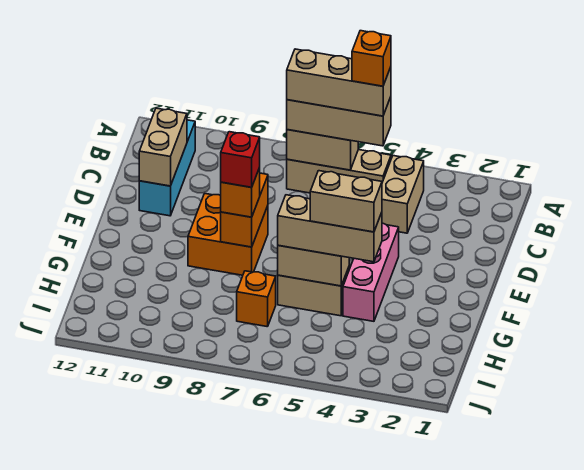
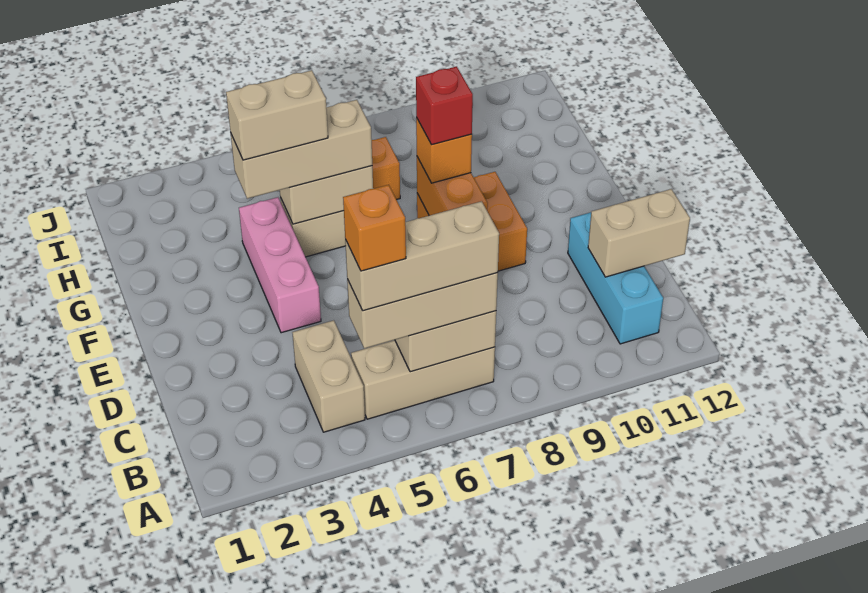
tan 1x2 brick [139,108,187,186] -> tan 1x2 brick turned to [588,189,690,277]

